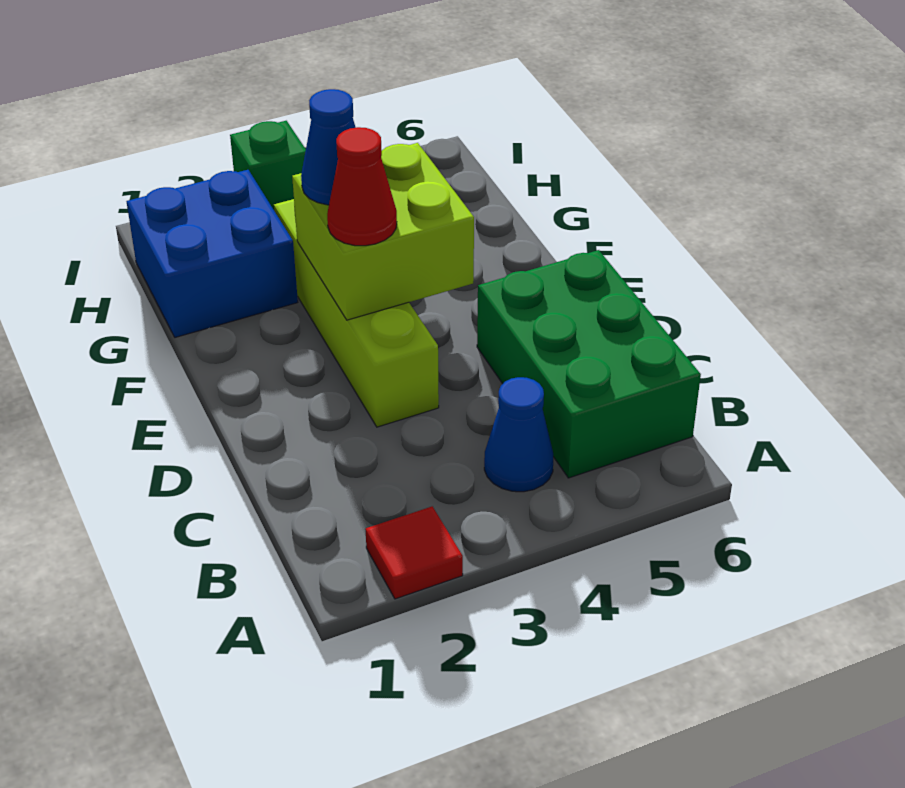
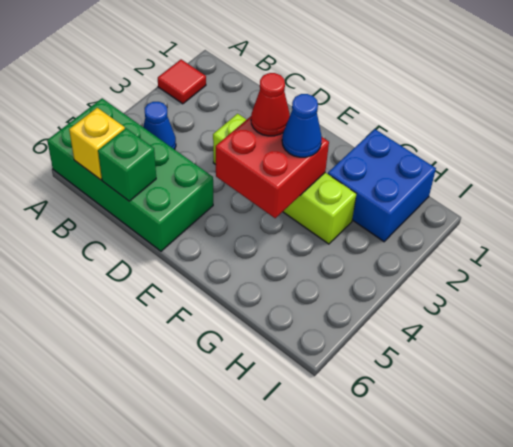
green 2x3 brick [477,250,701,478] -> green 2x4 brick [47,98,213,251]
none -> yellow 1x1 brick [69,108,125,180]
lime 2x2 brick [292,143,474,320] -> red 2x2 brick [216,116,329,218]
green 1x1 brick [230,121,306,210] -> green 1x1 brick moved to [98,128,156,201]

